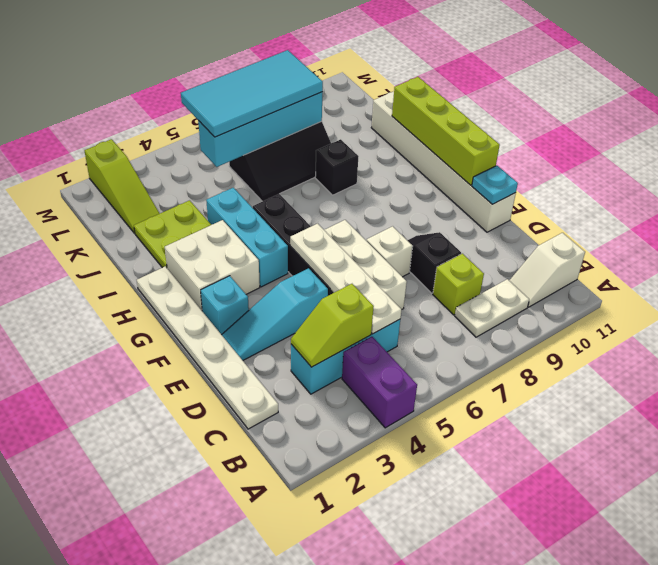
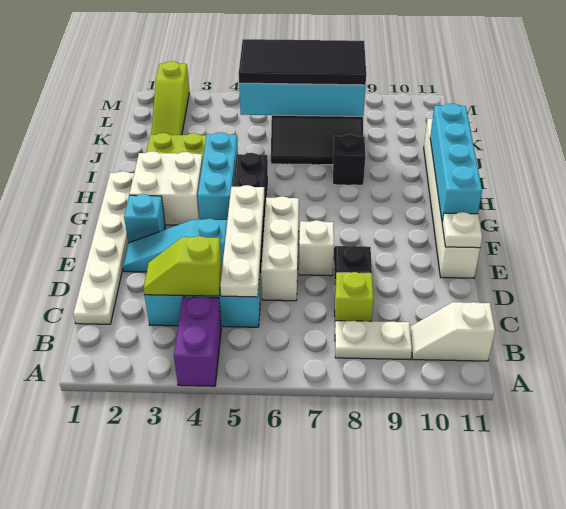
cyan 1x1 plate [472,166,518,204] -> white 1x1 plate [442,212,482,248]
lime 1x4 brick [392,77,500,185] -> cyan 1x4 brick [430,104,482,221]
cyan 2x4 tile [181,50,323,137] -> black 2x4 tile [239,39,366,85]

